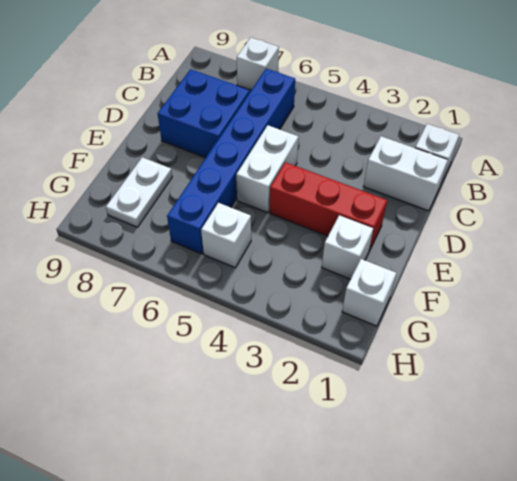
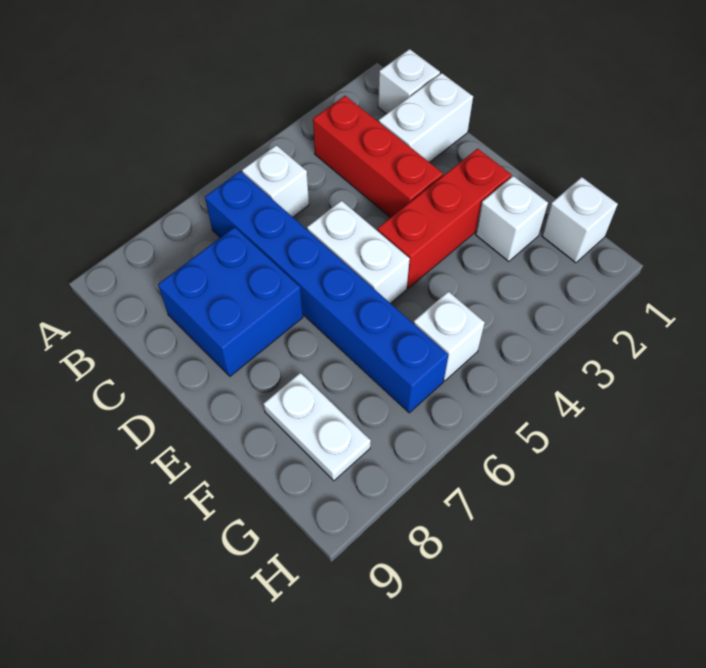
white 1x1 brick [237,37,279,90] -> white 1x1 brick moved to [242,145,309,217]
none -> red 1x3 brick [313,96,443,218]

